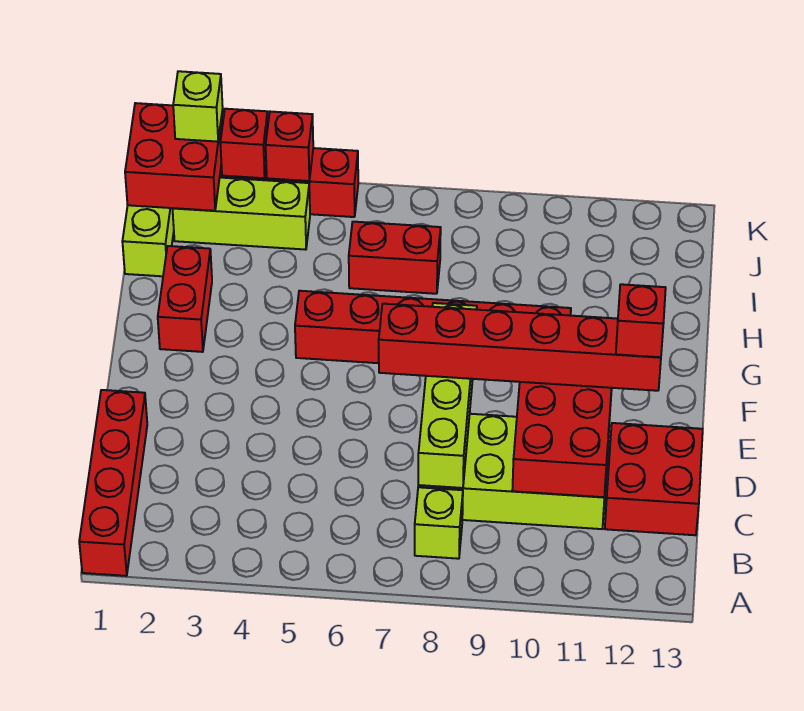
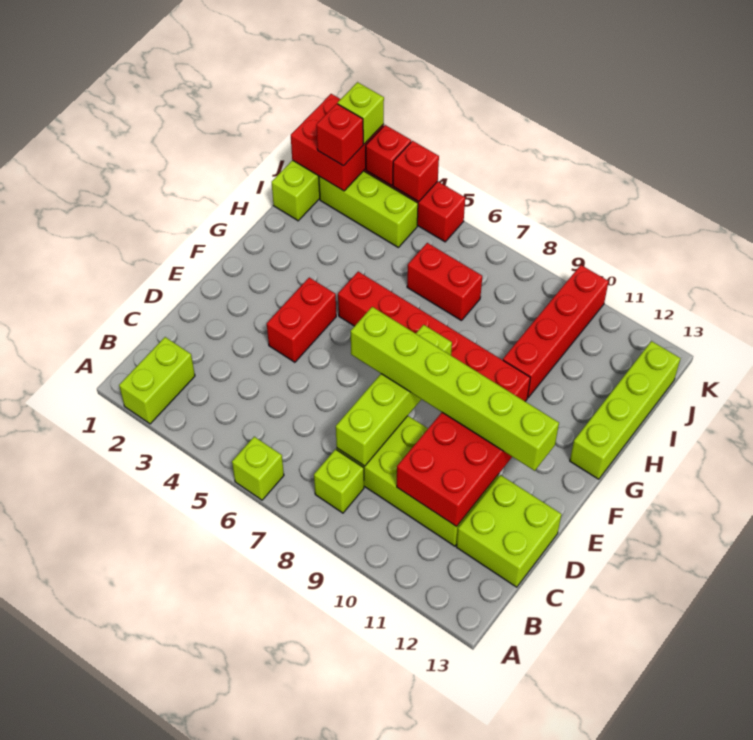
red 1x4 brick [79,390,147,576] -> red 1x4 brick moved to [503,265,609,398]
none -> lime 1x2 brick [119,337,195,424]
none -> lime 1x1 brick [232,437,284,500]
red 2x2 brick [605,423,703,535] -> lime 2x2 brick [456,475,561,587]
red 1x6 brick [379,304,661,391] -> lime 1x6 brick [351,307,559,471]
red 1x1 brick [616,284,666,357] -> red 1x1 brick moved to [316,104,363,166]
red 1x2 brick [158,246,212,352] -> red 1x2 brick moved to [267,278,336,362]
none -> lime 1x4 brick [570,341,680,479]

